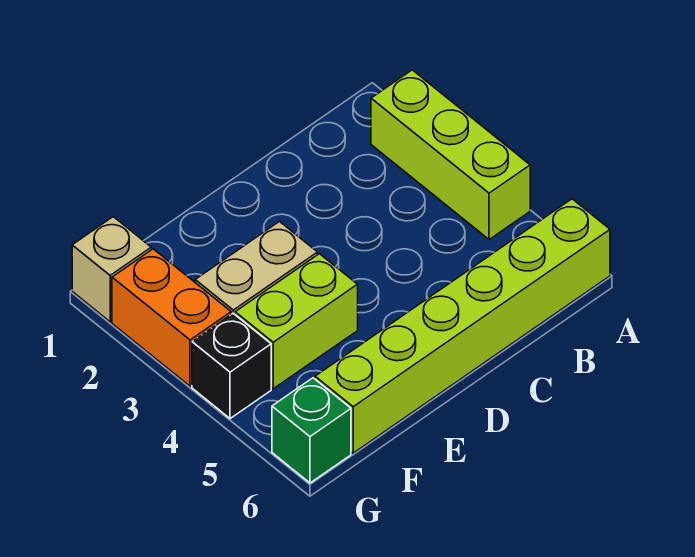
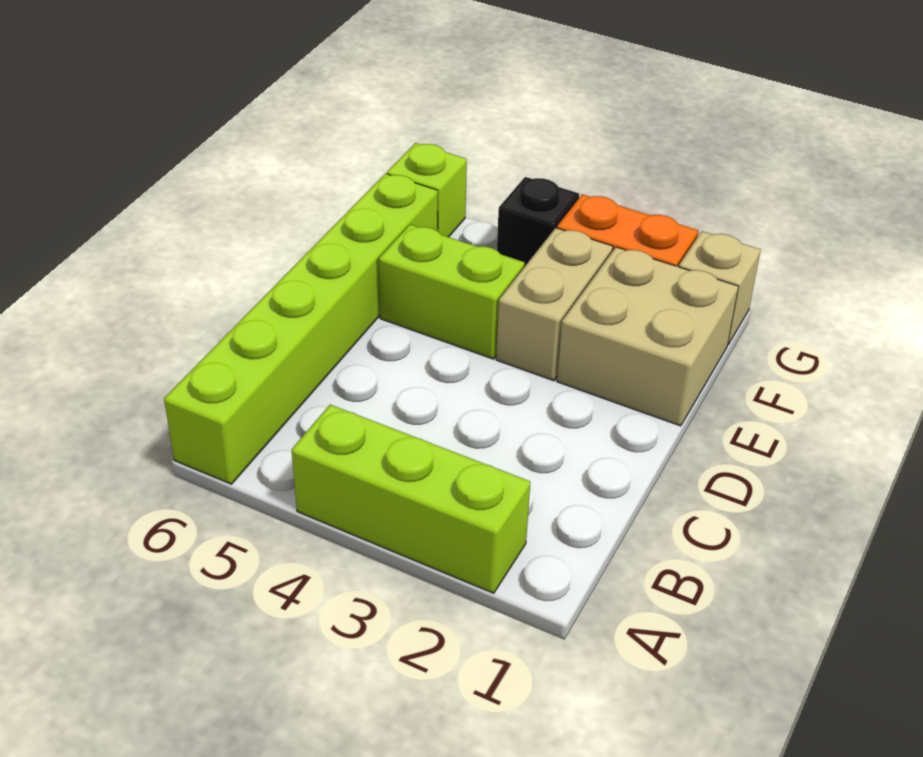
none -> tan 2x2 brick [557,247,739,426]
lime 1x2 brick [235,254,358,389] -> lime 1x2 brick turned to [379,225,525,359]
green 1x1 brick [272,378,351,483] -> lime 1x1 brick [387,143,467,237]

